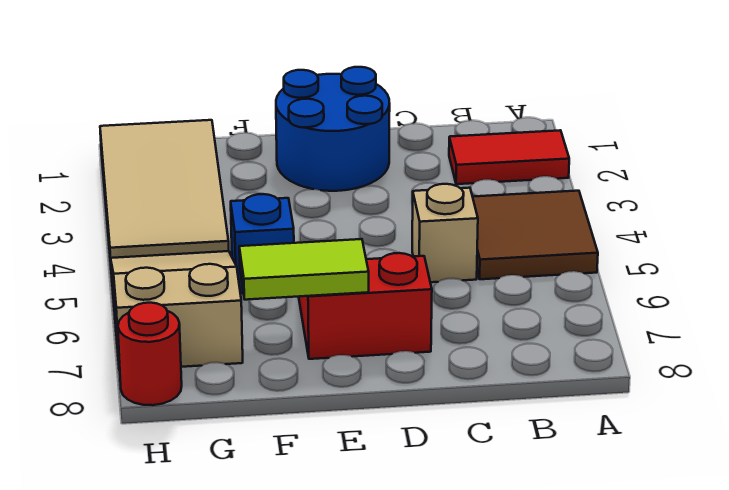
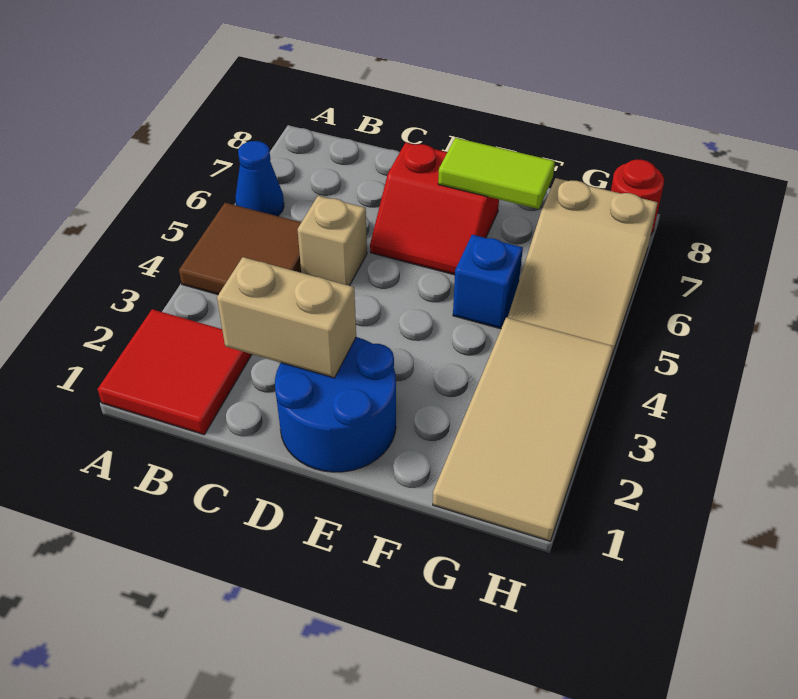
red 1x2 tile [449,130,569,184] -> red 2x2 tile [98,309,252,435]
none -> blue 1x1 cone [235,141,284,216]
none -> tan 1x2 brick [217,257,356,378]

